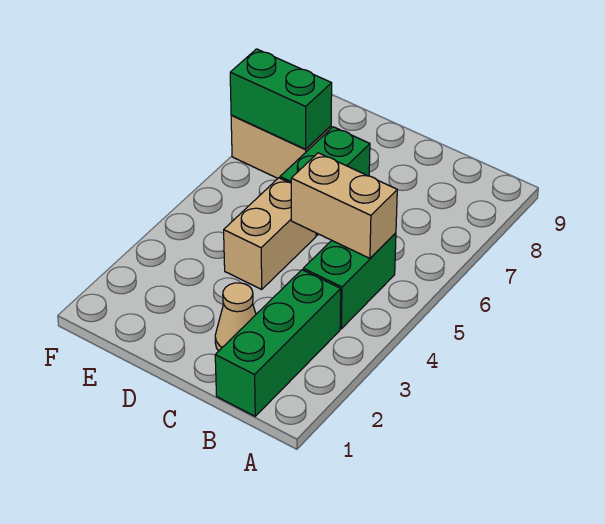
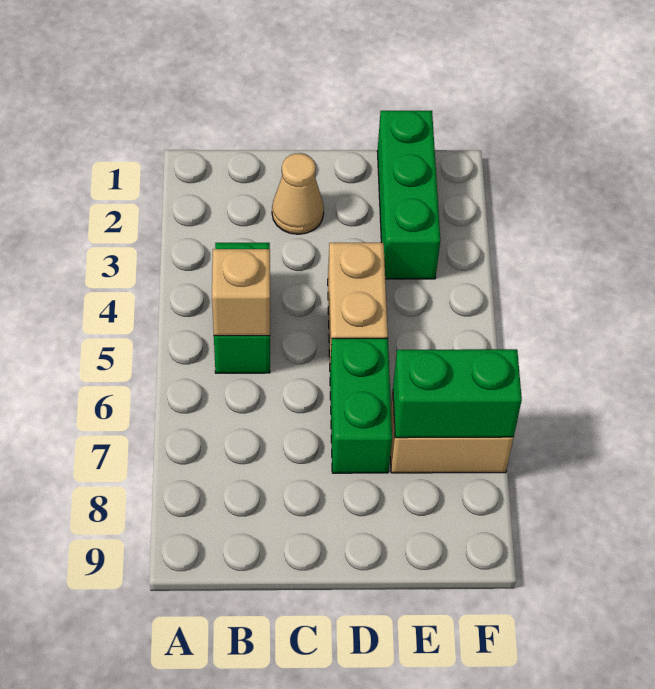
green 1x3 brick [215,270,341,416] -> green 1x3 brick moved to [377,111,440,279]
tan 1x2 brick [291,153,397,258] -> tan 1x1 brick [212,249,270,336]

